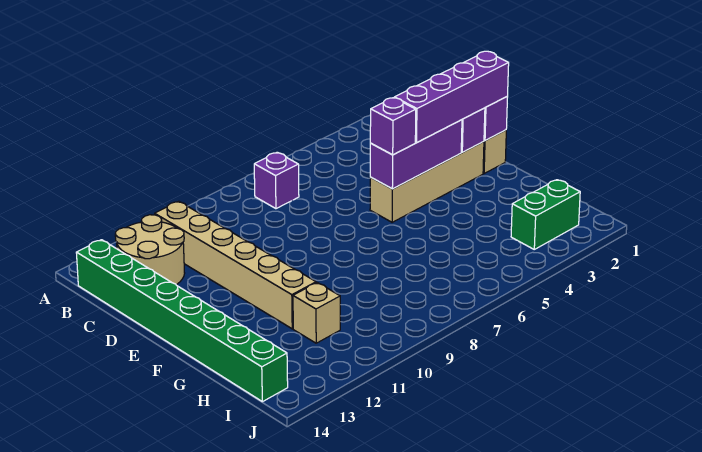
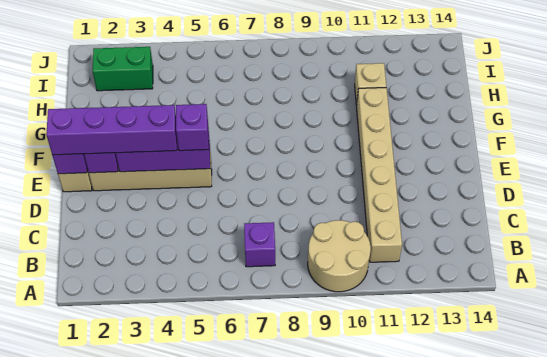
tan 2x2 round brick [115,215,185,285] -> tan 2x2 round brick moved to [308,220,371,292]
green 1x8 brick [76,240,288,402] -> none

